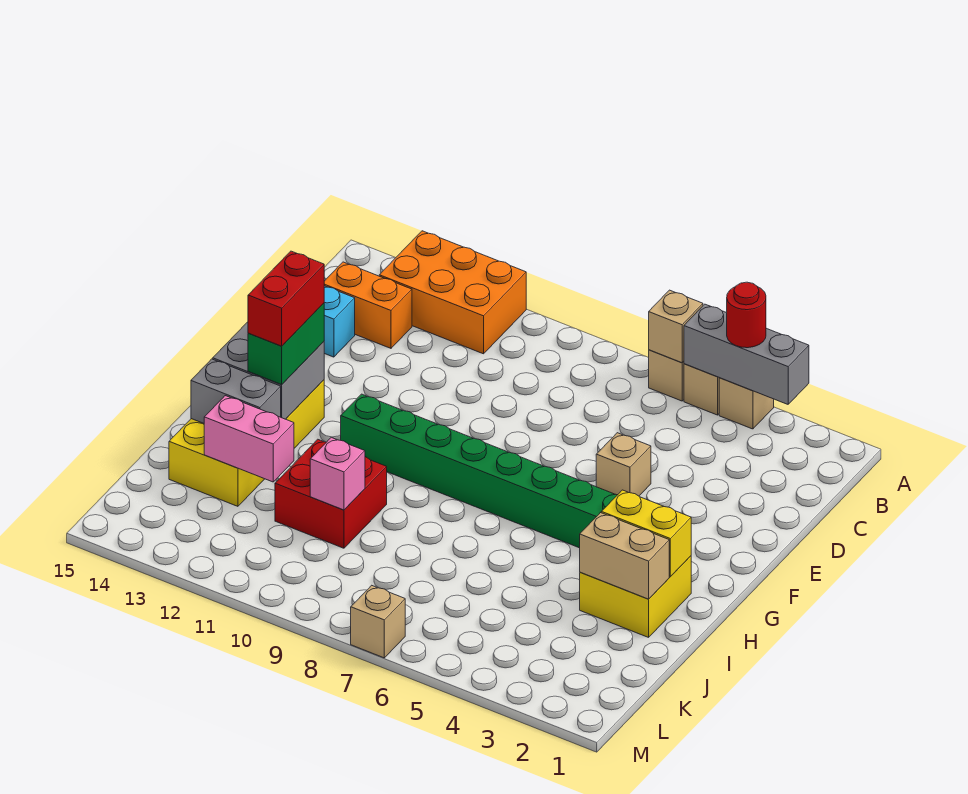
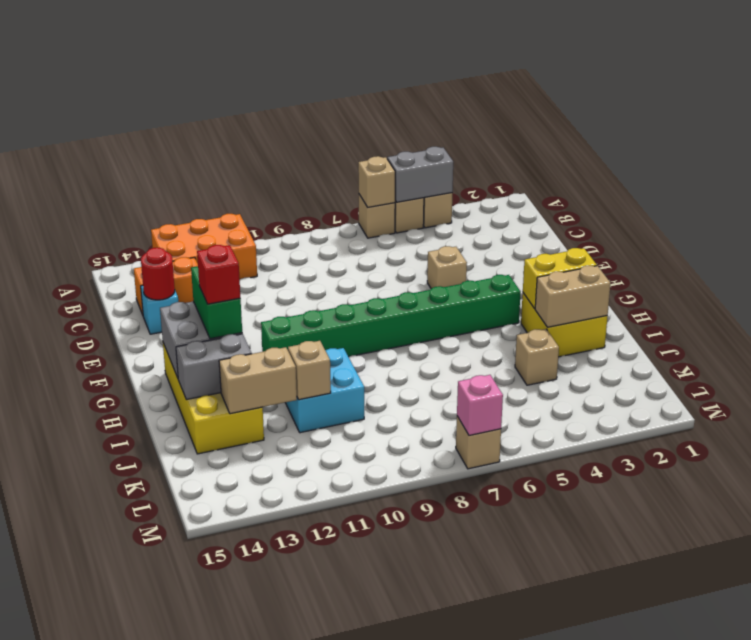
grey 1x3 brick [684,304,809,404] -> grey 1x2 brick [387,147,453,202]
red 1x1 round brick [727,282,766,348] -> red 1x1 round brick moved to [141,248,175,300]
red 1x2 brick [248,251,324,346] -> red 1x1 brick [197,245,240,304]
red 2x2 brick [275,439,387,548] -> cyan 2x2 brick [285,348,364,433]
none -> tan 1x1 brick [515,329,559,385]
pink 1x1 brick [310,437,365,510] -> pink 1x1 brick moved to [457,375,503,436]
none -> tan 1x1 brick [288,341,331,400]
pink 1x2 brick [204,396,294,482] -> tan 1x2 brick [219,347,297,414]

